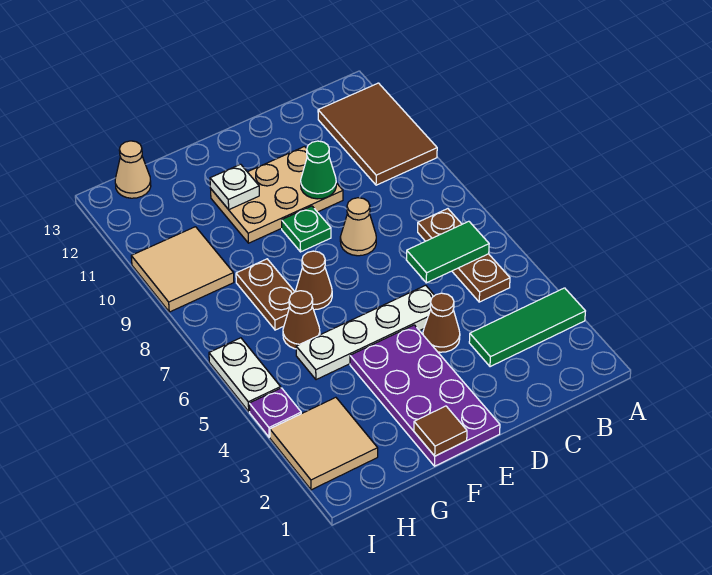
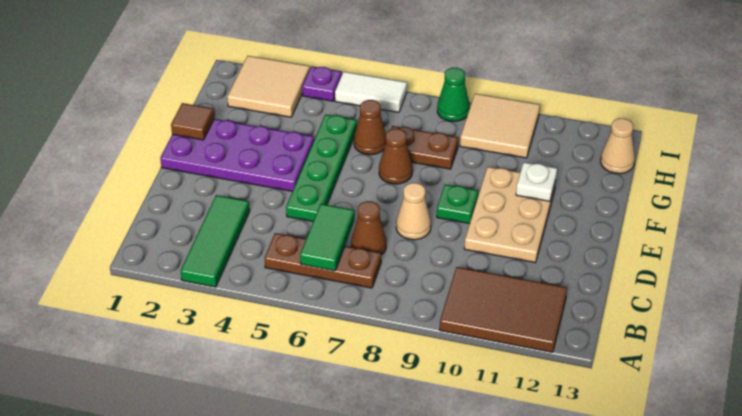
brown 1x1 cone [423,293,460,352] -> brown 1x1 cone moved to [351,201,387,255]
white 1x4 plate [296,285,435,380] -> green 1x4 plate [286,114,357,221]
green 1x1 cone [301,141,336,199] -> green 1x1 cone moved to [437,68,470,121]
white 1x2 plate [209,338,281,411] -> white 1x2 tile [335,72,407,112]

